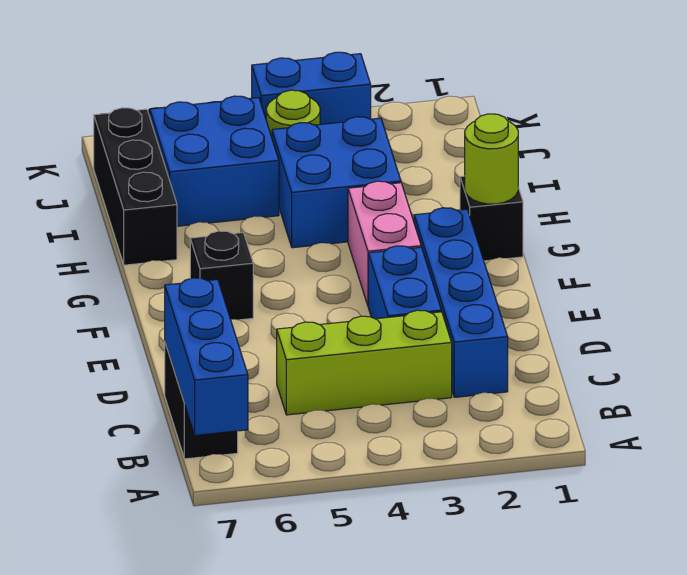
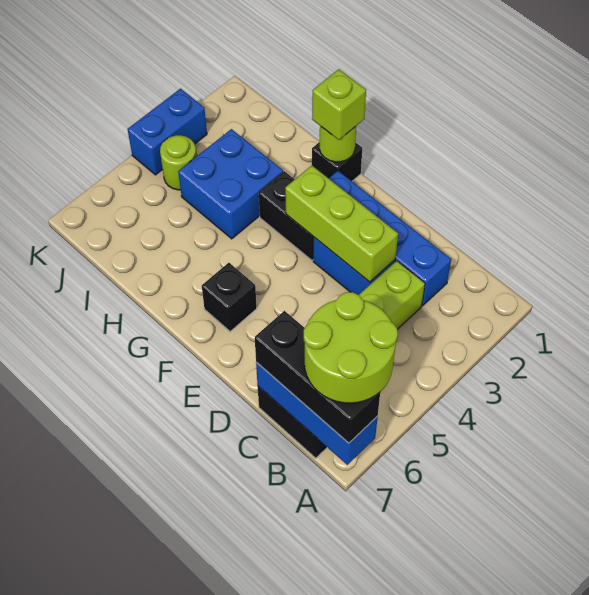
none -> lime 2x2 round brick [304,292,398,403]
none -> lime 1x3 brick [285,166,398,282]
pink 1x2 brick [348,181,421,305] -> black 1x2 brick [259,171,314,260]
none -> lime 1x1 brick [312,69,366,140]
black 1x3 brick [94,108,177,265] -> black 1x3 brick moved to [255,311,380,443]
blue 2x2 brick [150,96,279,226] -> none

